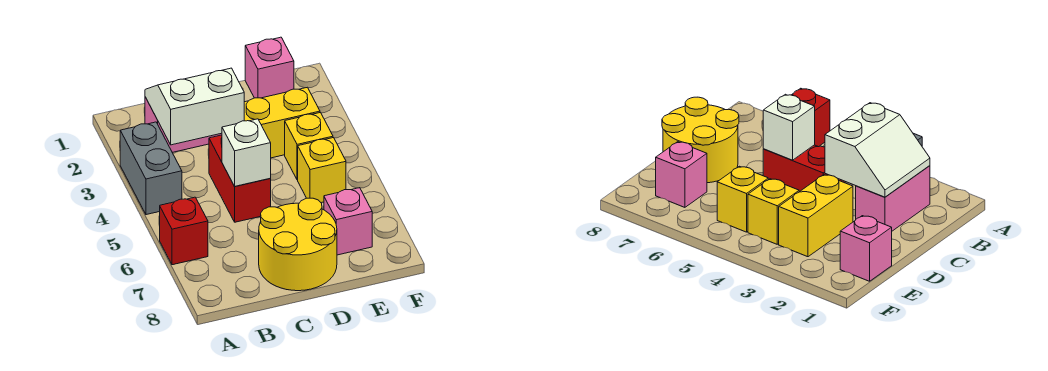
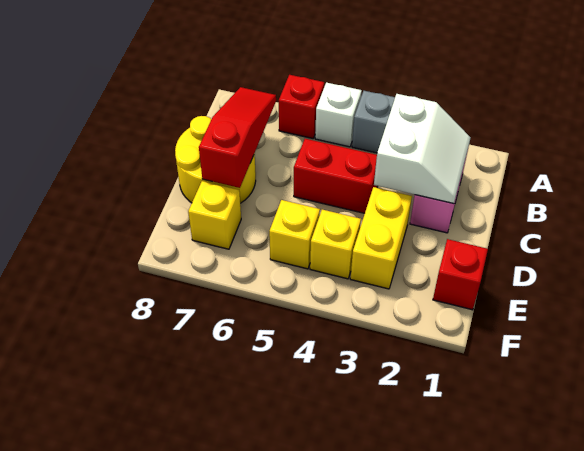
none -> red 1x3 slope [199,87,276,188]
white 1x1 brick [222,119,271,186] -> white 1x1 brick moved to [315,82,362,147]
pink 1x1 brick [245,37,294,98] -> red 1x1 brick [433,239,488,310]
pink 1x1 brick [324,188,372,255] -> yellow 1x1 brick [188,181,241,249]

